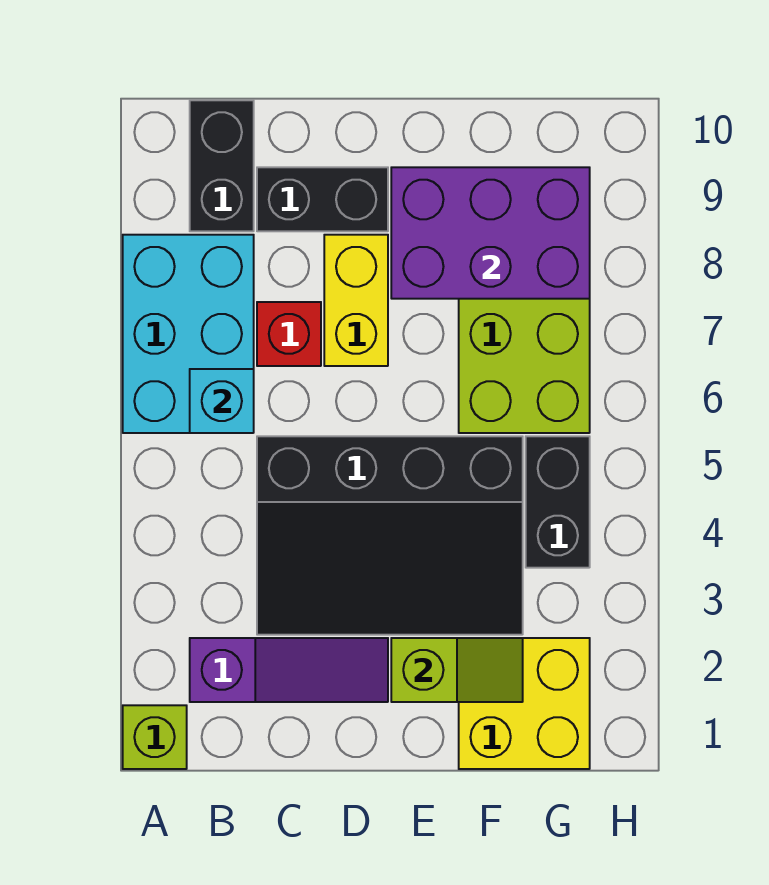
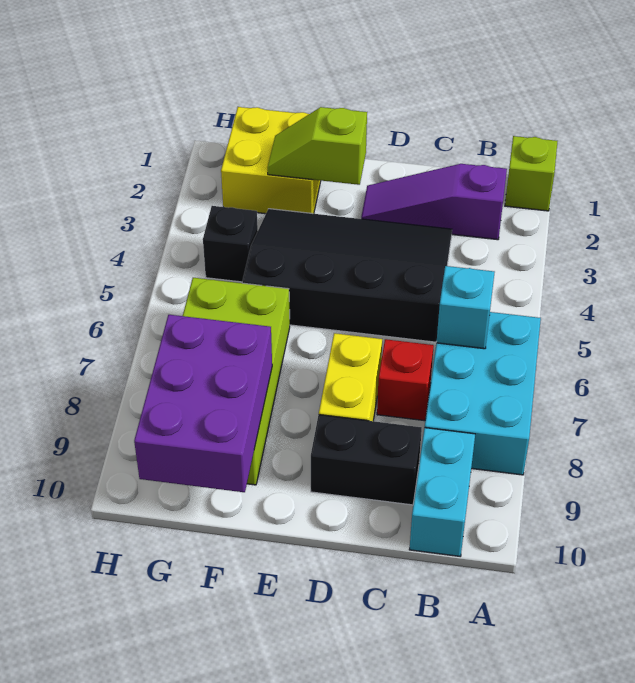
black 1x2 brick [190,100,254,231] -> cyan 1x2 brick [409,428,475,556]
purple 2x3 brick [391,167,590,299] -> purple 2x3 brick turned to [134,315,272,492]
black 1x2 brick [526,436,590,568] -> black 1x1 brick [203,206,258,282]

